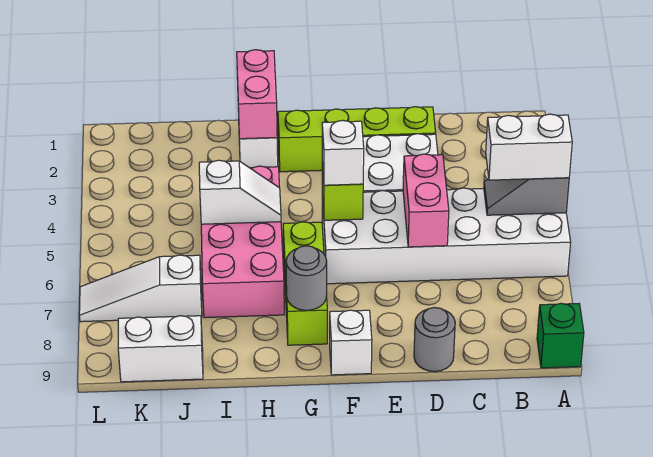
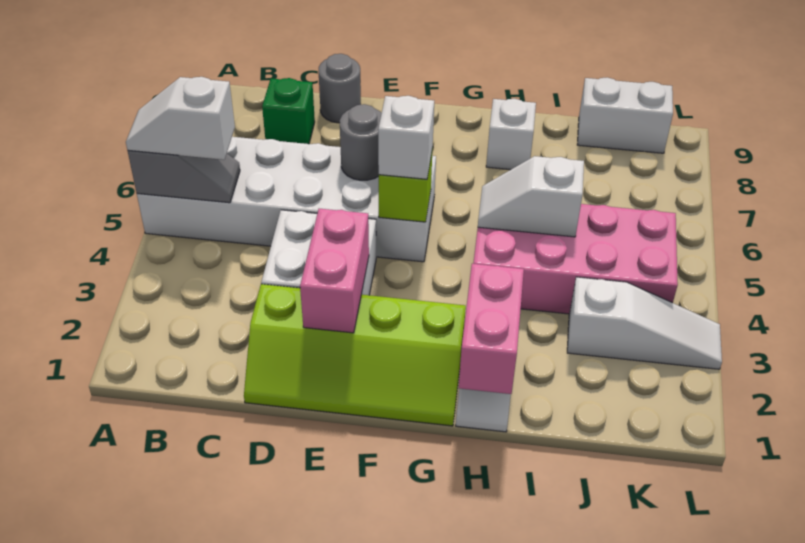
white 1x2 brick [486,114,572,180] -> white 1x2 slope [126,77,235,160]
green 1x1 brick [537,303,584,368] -> green 1x1 brick moved to [262,78,315,144]
pink 1x2 brick [403,154,449,247] -> pink 1x2 brick moved to [300,209,369,333]
white 1x1 brick [330,310,372,375] -> white 1x1 brick moved to [486,99,536,170]
lime 1x3 brick [283,222,327,345] -> none
grey 1x1 round brick [286,246,327,310] -> grey 1x1 round brick moved to [340,104,382,180]
pink 2x4 brick [201,166,284,318] -> pink 2x4 brick turned to [473,204,678,314]
white 1x3 slope [79,255,202,322] -> white 1x3 slope moved to [567,277,722,369]

